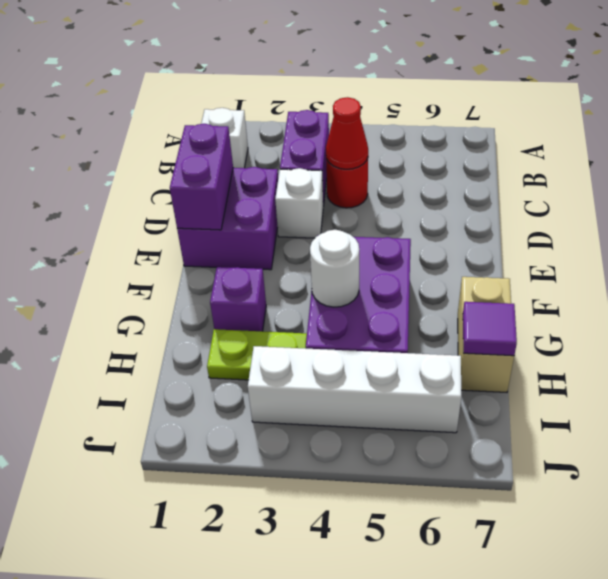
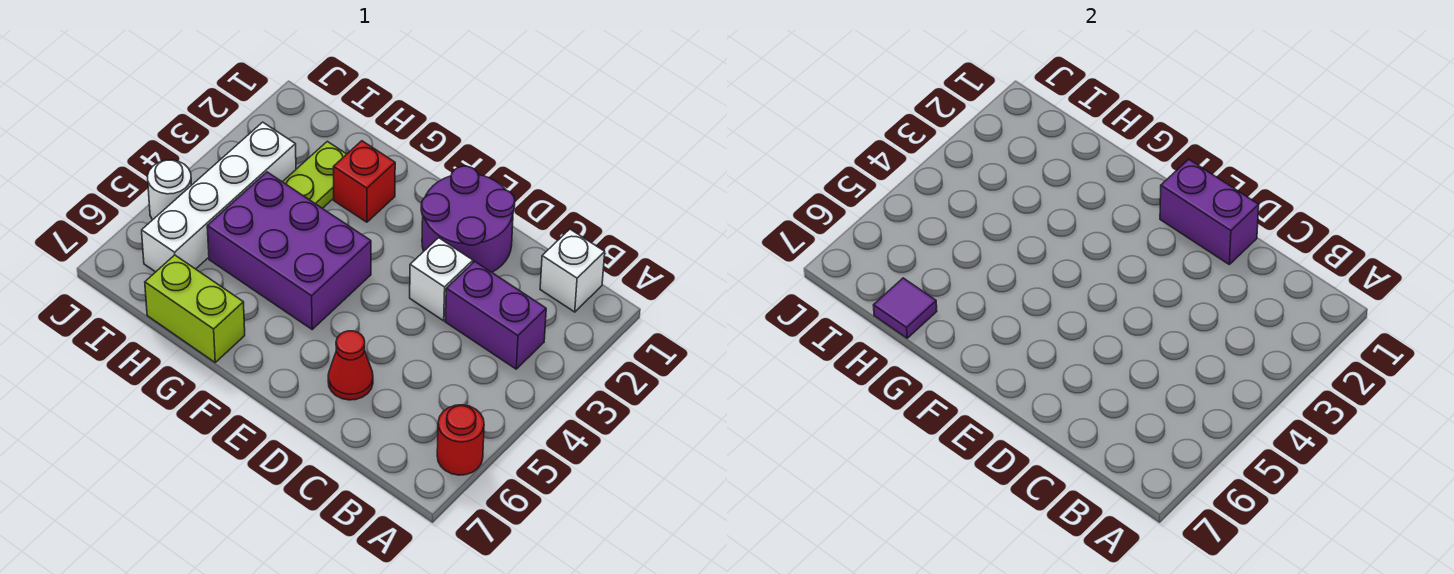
red 1x1 round brick [326,158,368,208] -> red 1x1 round brick moved to [437,405,484,475]
red 1x1 cone [326,97,368,169] -> red 1x1 cone moved to [328,331,373,400]
purple 2x2 brick [177,167,278,270] -> purple 2x2 round brick [421,166,515,272]
purple 1x1 brick [210,267,266,331] -> red 1x1 brick [334,141,395,222]
white 1x1 round brick [310,230,359,307] -> white 1x1 round brick moved to [148,160,192,220]
tan 1x2 brick [458,277,514,392] -> lime 1x2 brick [145,255,245,362]

